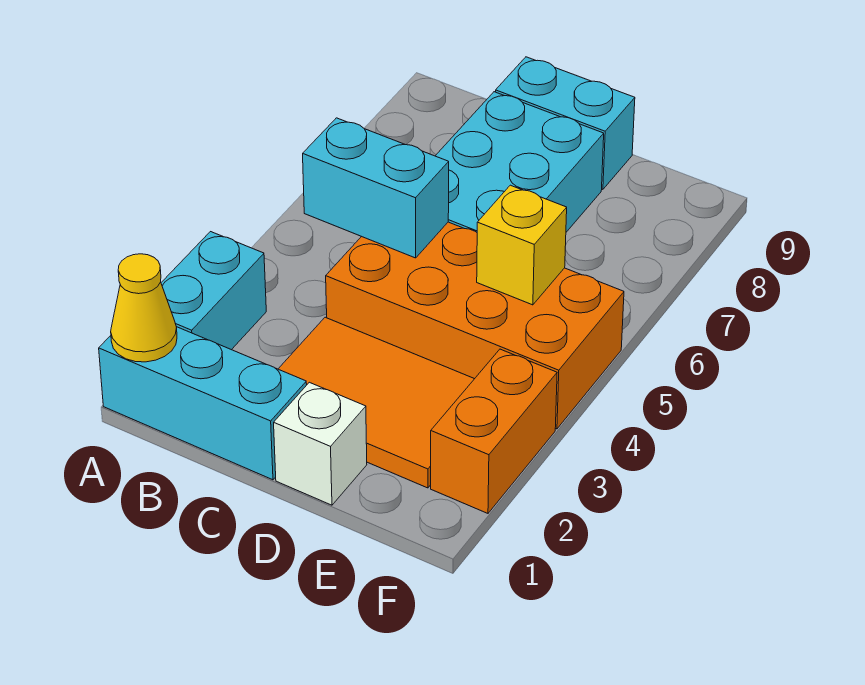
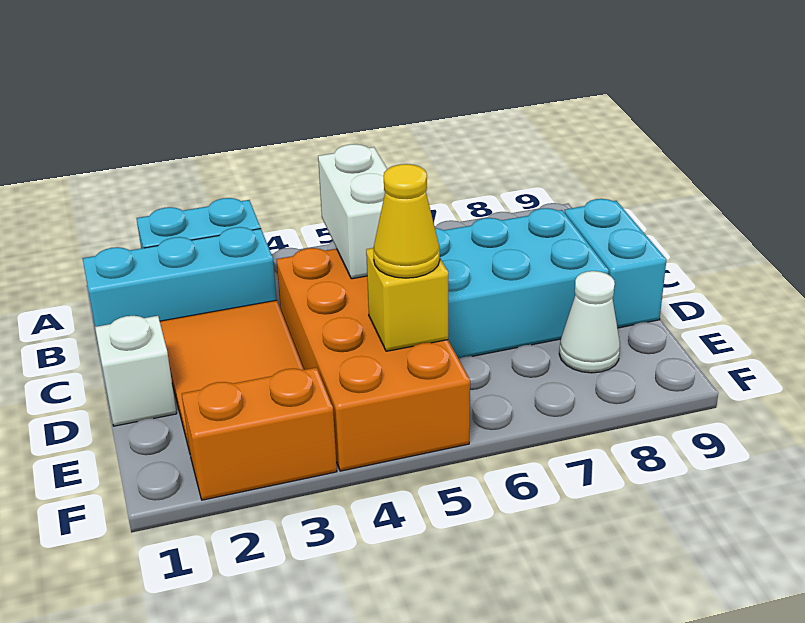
cyan 1x3 brick [99,327,307,480] -> cyan 1x3 brick turned to [83,227,276,327]
yellow 1x1 cone [111,254,177,362] -> yellow 1x1 cone moved to [373,164,440,278]
cyan 1x2 brick [303,118,449,258] -> white 1x2 brick [318,144,387,279]
none -> white 1x1 cone [559,271,620,373]

